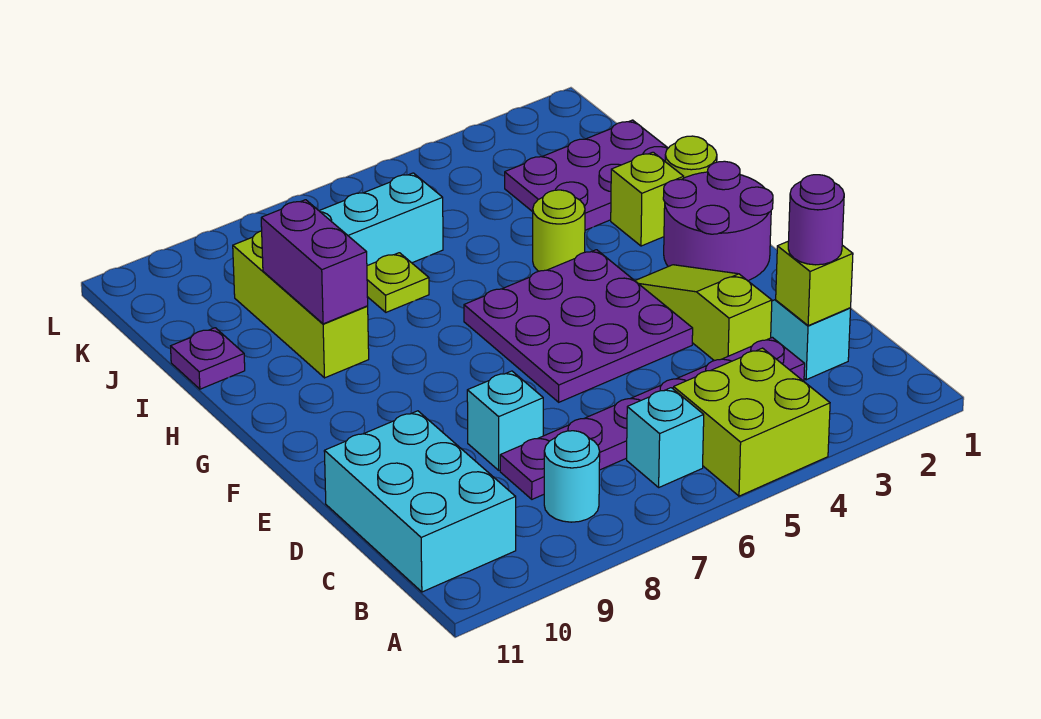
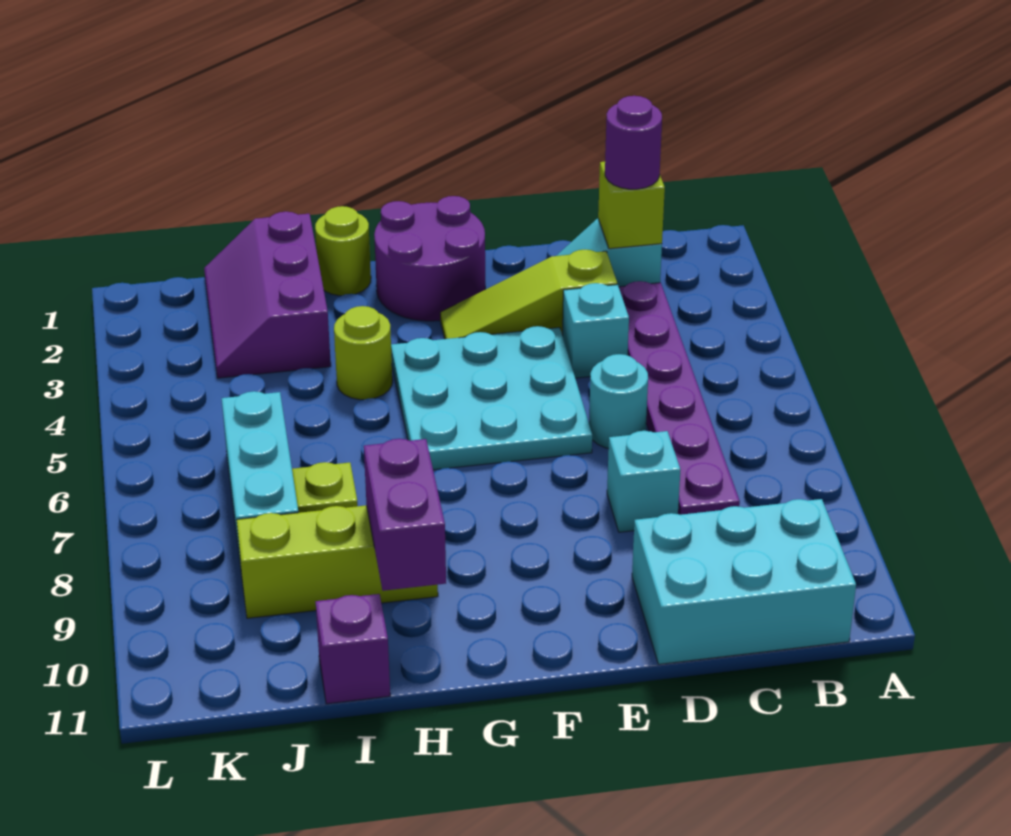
lime 2x2 brick [673,348,830,496] -> none
cyan 1x1 brick [627,388,704,487] -> cyan 1x1 brick moved to [563,283,629,378]
cyan 1x1 round brick [544,431,600,522] -> cyan 1x1 round brick moved to [589,354,648,448]
purple 3x3 plate [464,250,693,402] -> cyan 3x3 plate [391,326,592,470]
lime 1x1 brick [611,152,684,246] -> none
purple 1x2 brick [261,200,368,324] -> purple 1x2 brick turned to [364,439,446,591]
purple 2x3 plate [505,120,668,230] -> purple 2x3 slope [204,212,331,378]
purple 1x1 plate [171,328,245,389] -> purple 1x1 brick [316,594,390,704]

